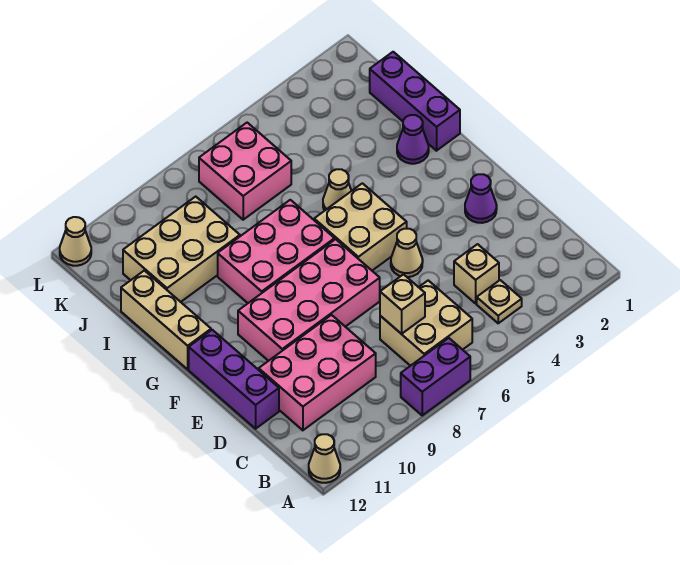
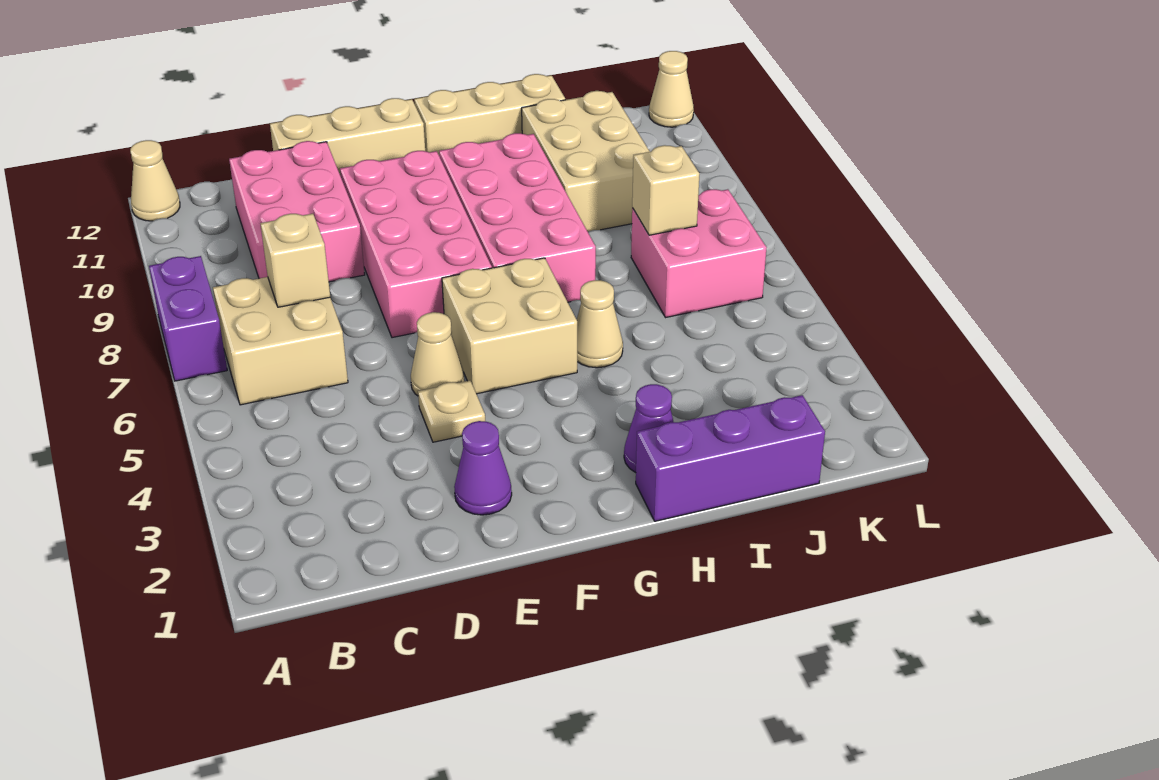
tan 1x1 plate [477,280,522,323] -> tan 1x1 plate moved to [418,380,485,442]
tan 1x1 brick [454,244,499,303] -> tan 1x1 brick moved to [632,145,699,235]
purple 1x3 brick [189,330,279,429] -> tan 1x3 brick [270,98,425,176]
pink 2x3 brick [218,200,335,303] -> pink 2x4 brick [439,133,596,302]

